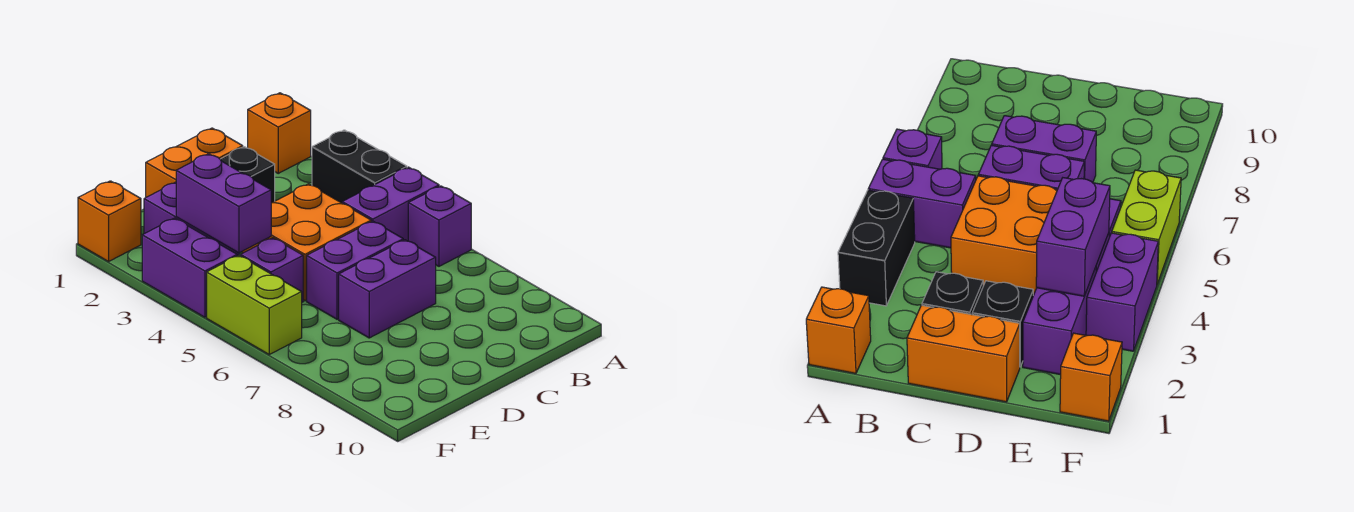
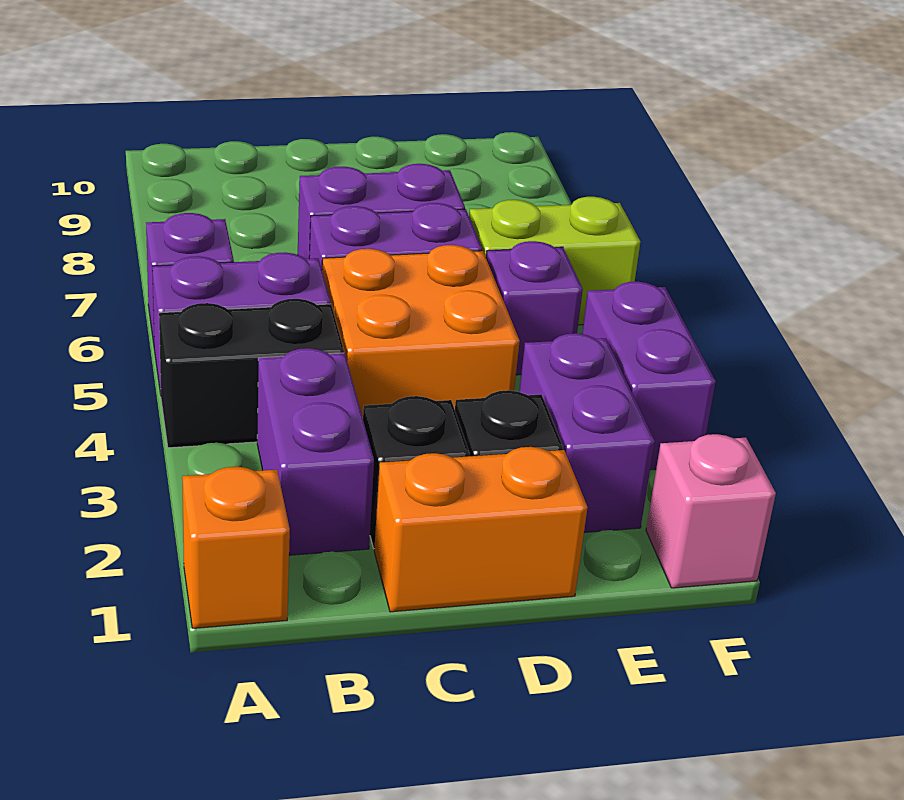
black 1x2 brick [312,130,407,203] -> black 1x2 brick turned to [159,299,344,448]
purple 1x2 brick [176,154,271,253] -> purple 1x2 brick moved to [257,348,374,555]
orange 1x1 brick [78,181,141,262] -> pink 1x1 brick [646,434,776,588]
lime 1x2 brick [207,255,302,354] -> lime 1x2 brick turned to [469,197,641,325]

